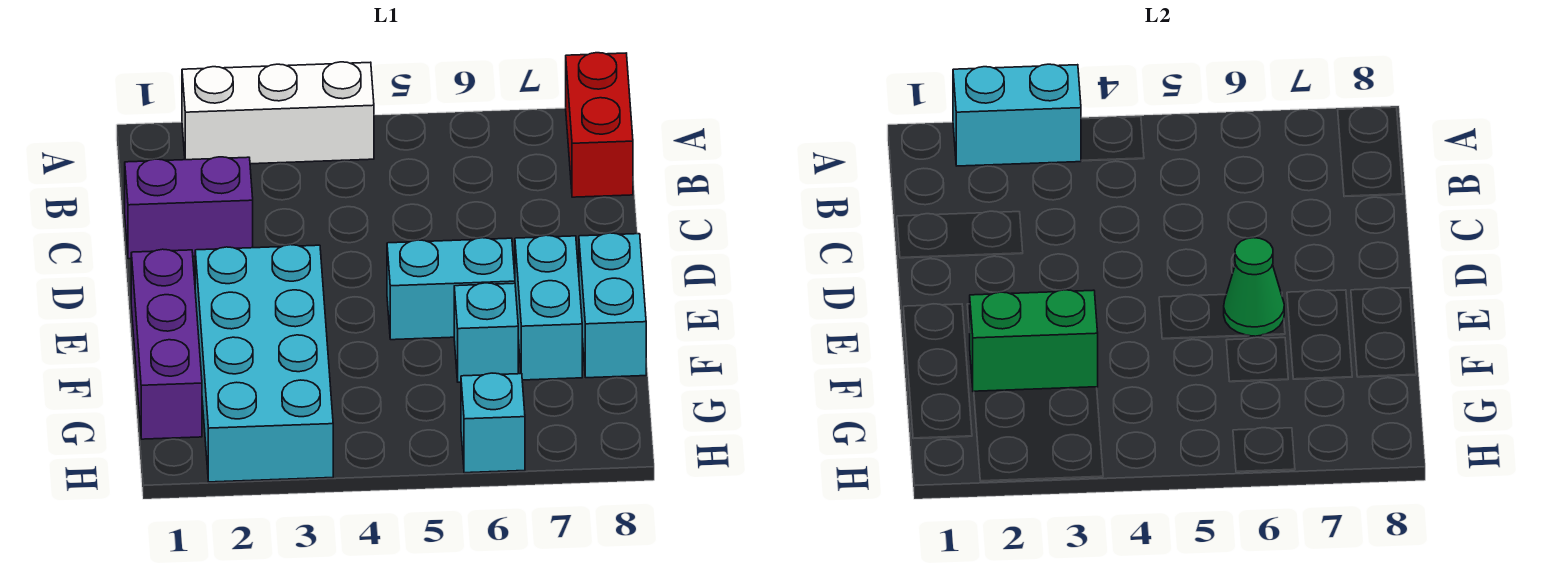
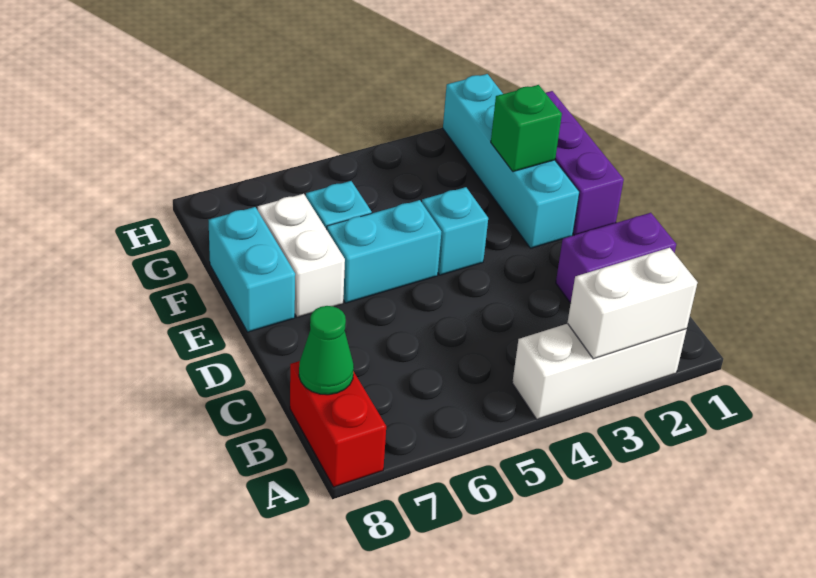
cyan 1x2 brick [953,64,1081,166] -> white 1x2 brick [567,248,697,359]
cyan 2x4 brick [195,245,333,482] -> cyan 1x4 brick [443,74,579,248]
green 1x1 cone [1224,238,1284,336] -> green 1x1 cone moved to [299,306,354,395]
cyan 1x2 brick [515,235,582,380] -> white 1x2 brick [258,194,345,317]
green 1x2 brick [970,290,1098,392] -> green 1x1 brick [491,85,562,172]
cyan 1x1 brick [461,373,525,473] -> cyan 1x1 brick moved to [422,187,488,275]

